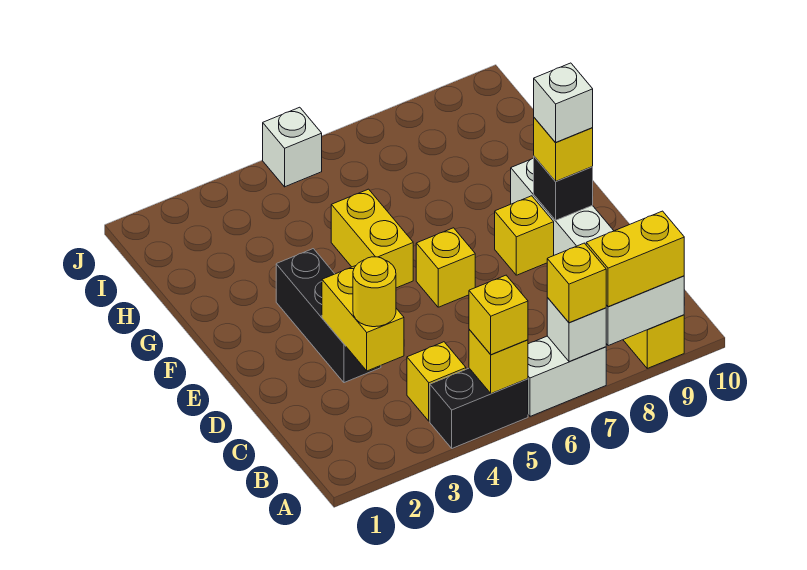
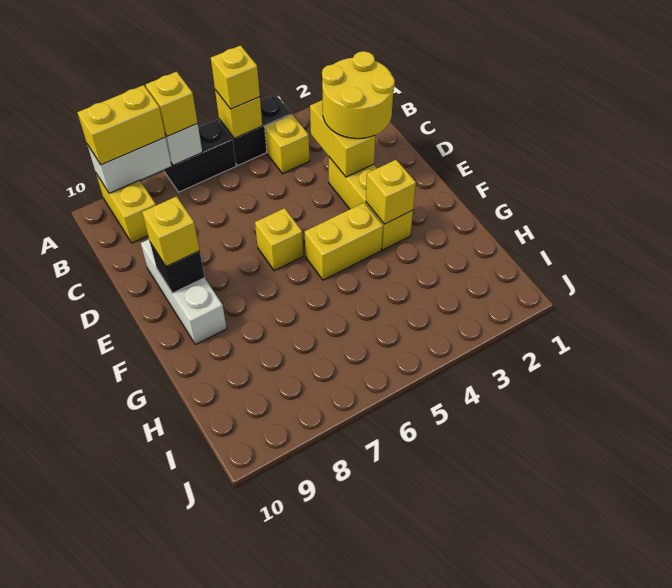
white 1x2 brick [528,336,606,416] -> black 1x2 brick [164,120,236,192]
yellow 1x1 round brick [353,257,396,327] -> yellow 2x2 round brick [322,51,395,139]
black 1x3 brick [276,249,381,383] -> yellow 1x3 brick [329,157,413,250]
yellow 1x1 brick [495,196,554,275] -> yellow 1x1 brick moved to [366,160,416,224]
white 1x1 brick [534,63,593,143] -> none
yellow 1x2 brick [331,189,413,288] -> yellow 1x2 brick turned to [305,203,383,280]
white 1x1 brick [263,107,322,187] -> none

